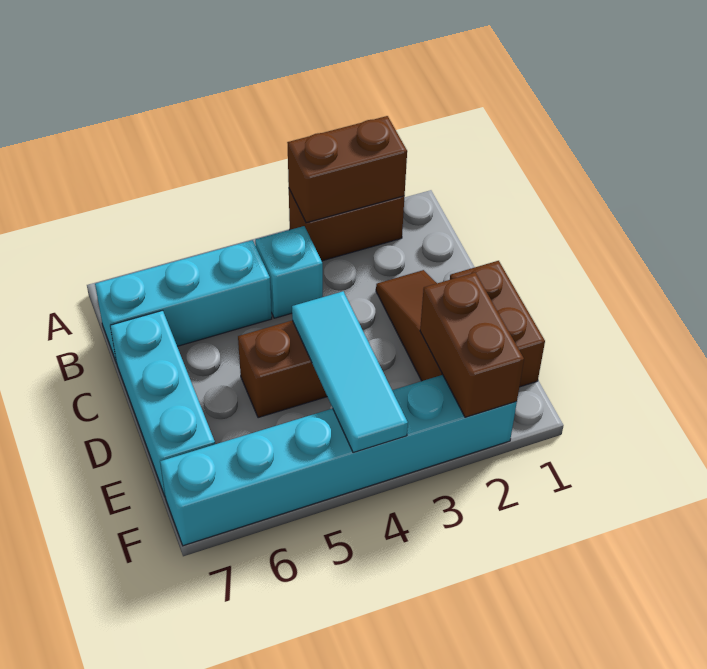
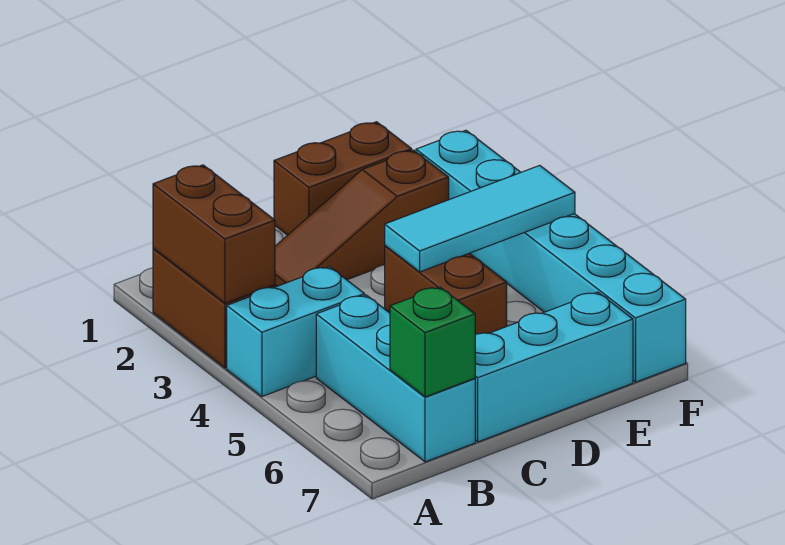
cyan 1x1 brick [255,226,323,318] -> cyan 1x2 brick [227,267,365,396]
none -> green 1x1 brick [390,287,475,397]
brown 1x2 brick [420,273,524,418] -> none

